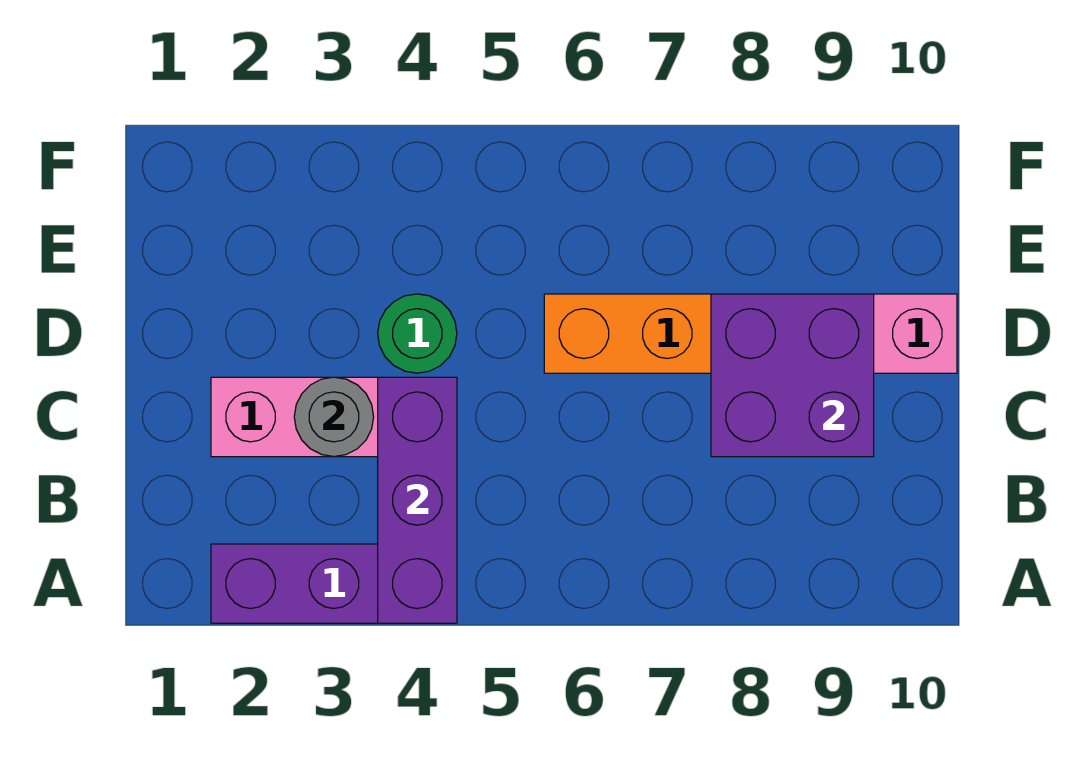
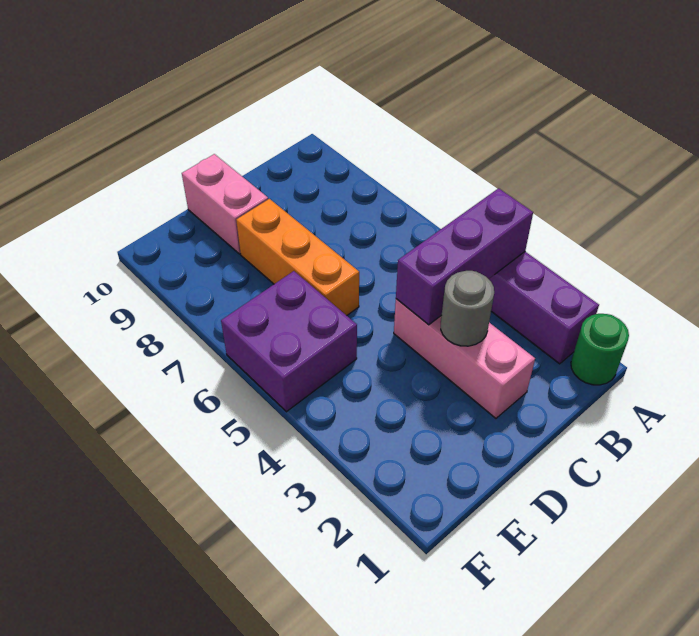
purple 2x2 brick [711,294,874,457] -> purple 2x2 brick moved to [221,271,357,412]
green 1x1 round brick [378,294,457,373] -> green 1x1 round brick moved to [571,314,629,385]

